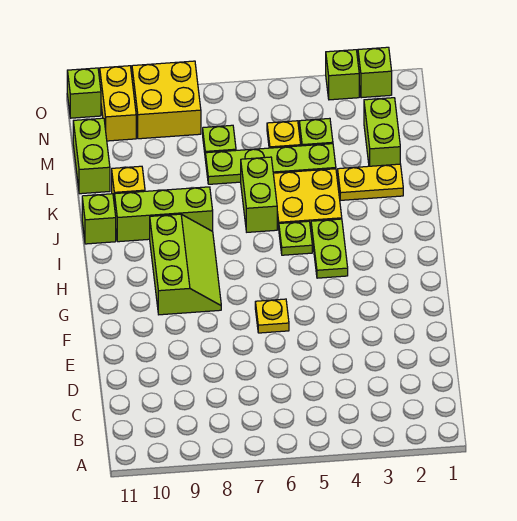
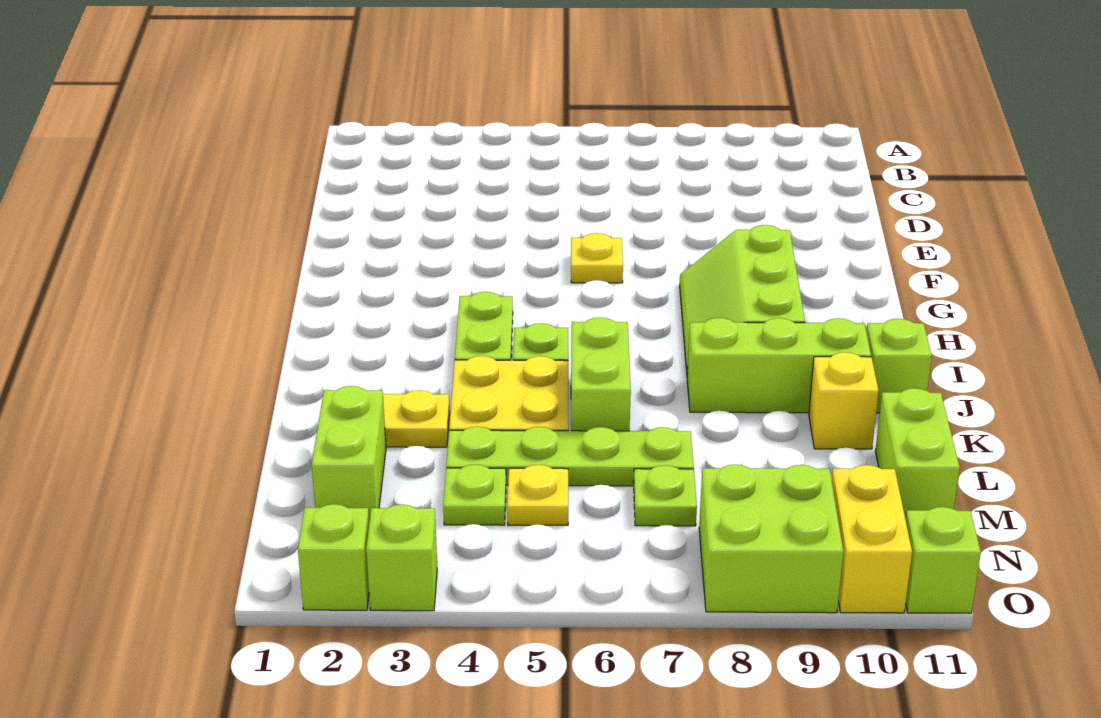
yellow 2x2 brick [132,61,201,139] -> lime 2x2 brick [699,464,843,613]

